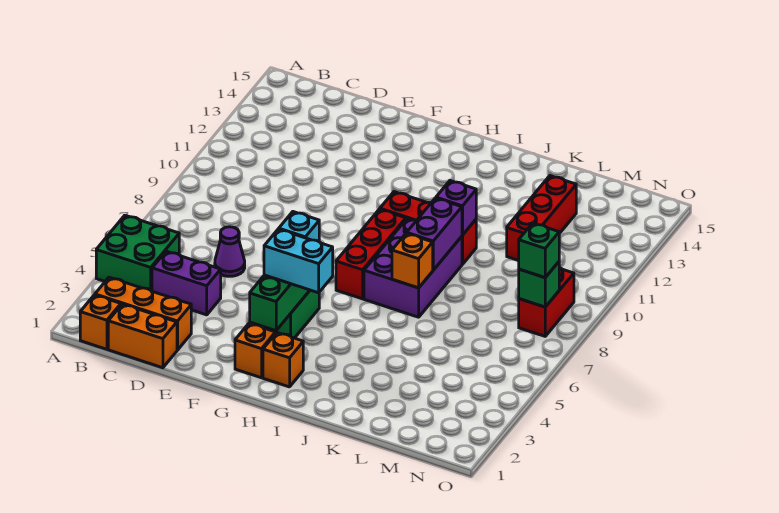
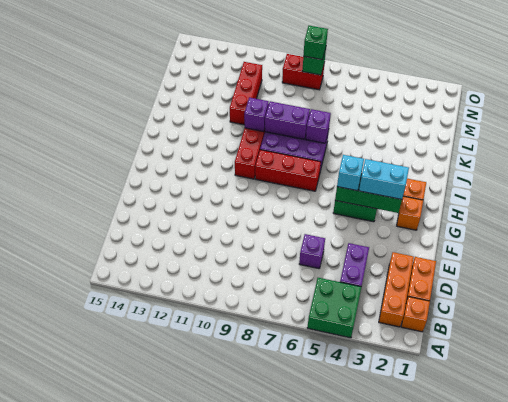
purple 1x1 cone [215,227,245,276] -> purple 1x1 brick [299,234,325,269]
cyan 1x2 brick [264,229,333,293] -> cyan 1x2 brick turned to [359,159,409,199]
orange 1x1 brick [392,233,433,288] -> purple 1x1 brick [306,109,331,143]
red 1x3 brick [507,176,576,261] -> red 1x3 brick turned to [230,62,262,125]

